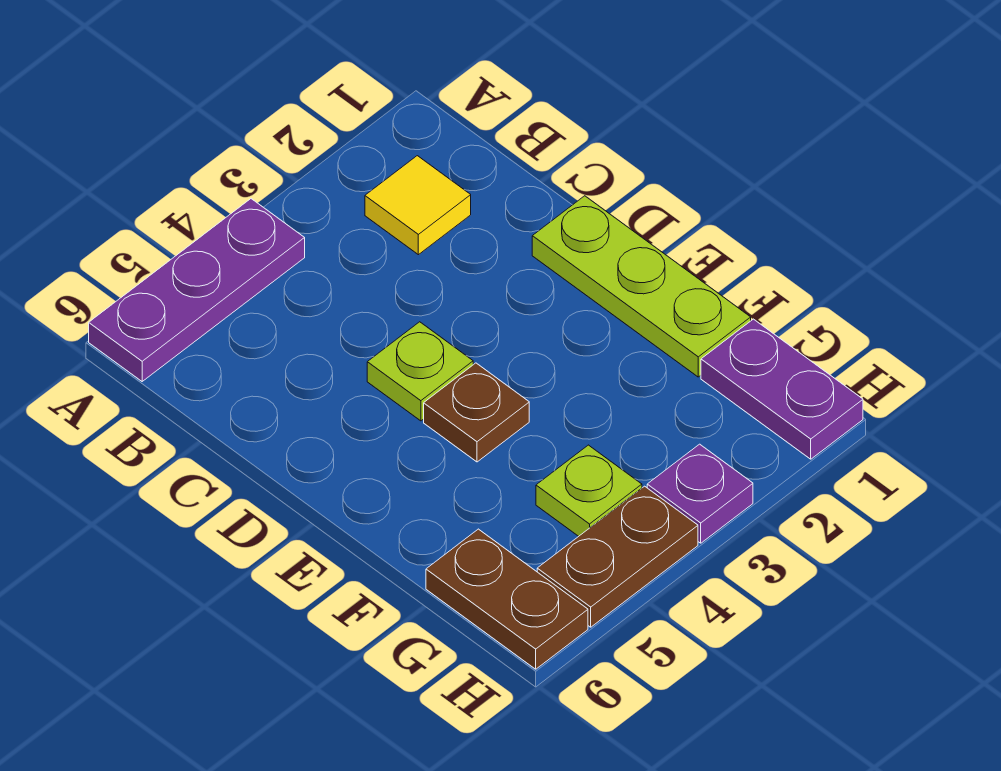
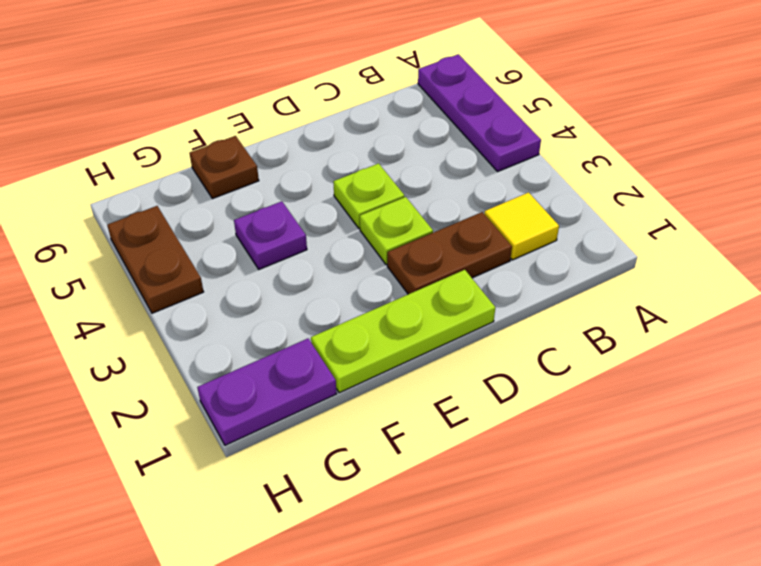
brown 1x1 plate [424,363,529,462] -> brown 1x1 plate moved to [190,136,259,199]
lime 1x1 plate [536,445,642,536] -> lime 1x1 plate moved to [360,197,433,265]
brown 1x2 plate [426,529,588,669] -> brown 1x2 plate moved to [387,212,512,294]
purple 1x1 plate [647,444,753,543] -> purple 1x1 plate moved to [234,201,307,269]

